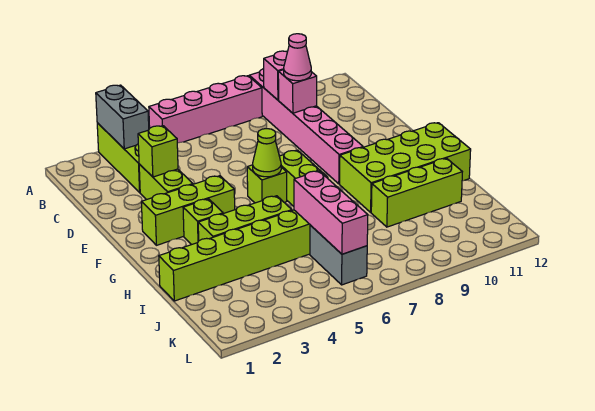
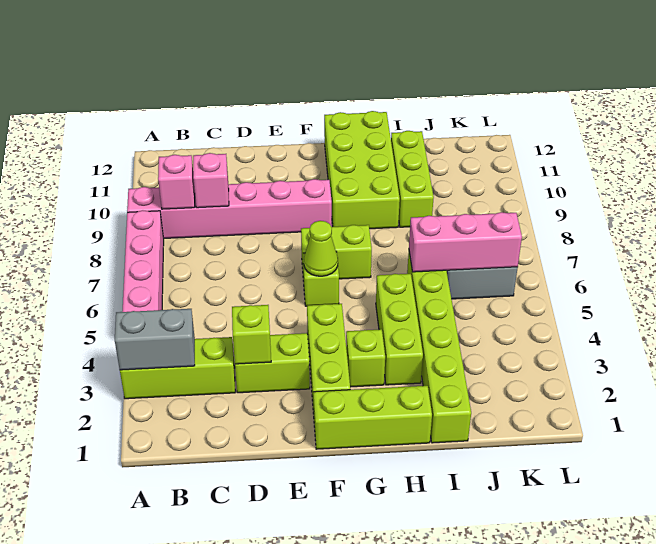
pink 1x1 cone [284,34,311,81] -> none
none -> lime 1x3 brick [314,386,432,449]

